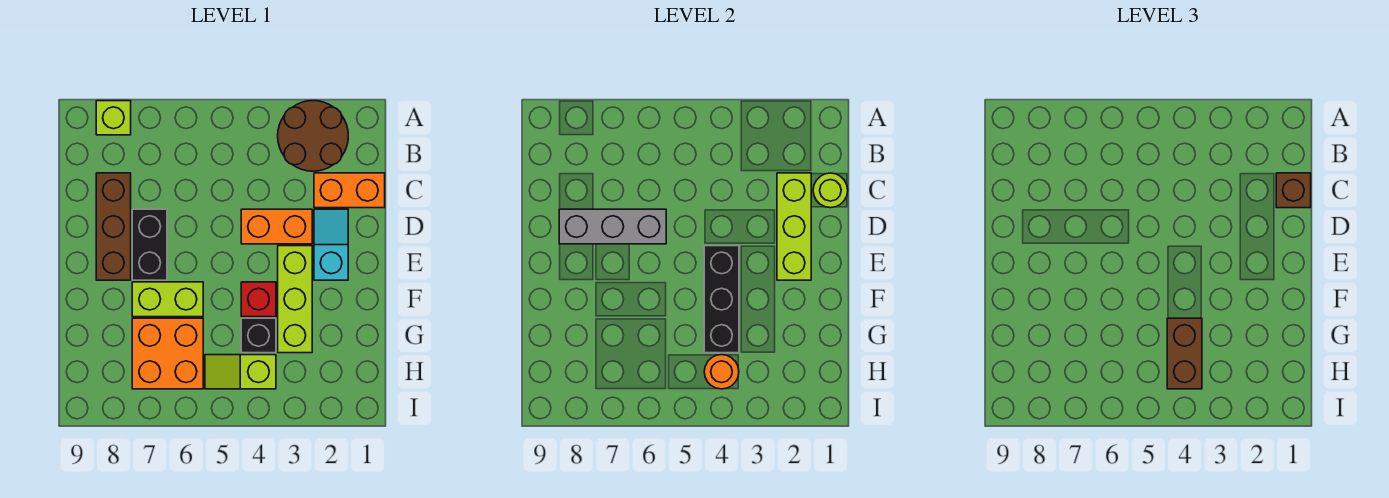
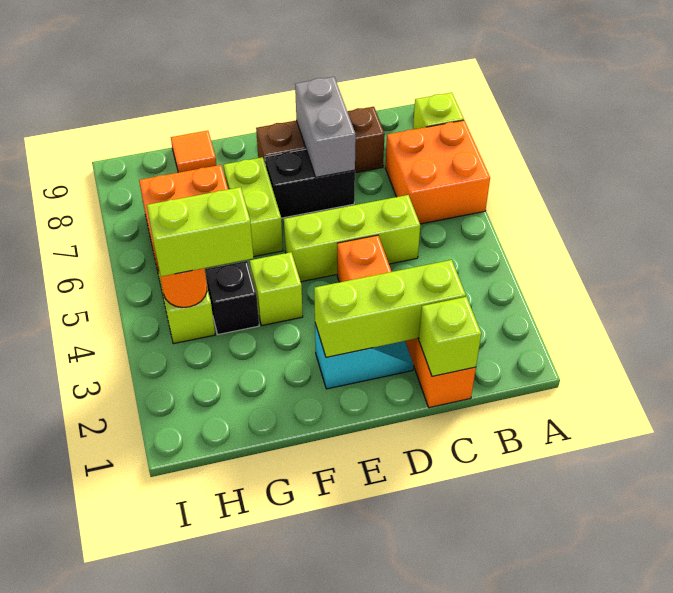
brown 2x2 round brick [278,101,348,171] -> none
none -> orange 2x2 brick [385,120,490,224]
lime 1x1 round brick [813,173,848,208] -> lime 1x1 brick [419,297,481,376]
brown 1x1 brick [1276,173,1311,208] -> none
grey 1x3 brick [559,209,666,244] -> grey 1x2 brick [295,77,356,177]
lime 1x3 brick [278,246,312,353] -> lime 1x3 brick moved to [284,195,420,282]
black 1x3 brick [704,246,739,353] -> none
red 1x1 brick [241,282,276,317] -> lime 1x1 brick [250,252,303,325]
brown 1x2 brick [1167,318,1202,389] -> lime 1x2 brick [147,187,253,276]
none -> orange 1x1 tile [171,131,217,173]

